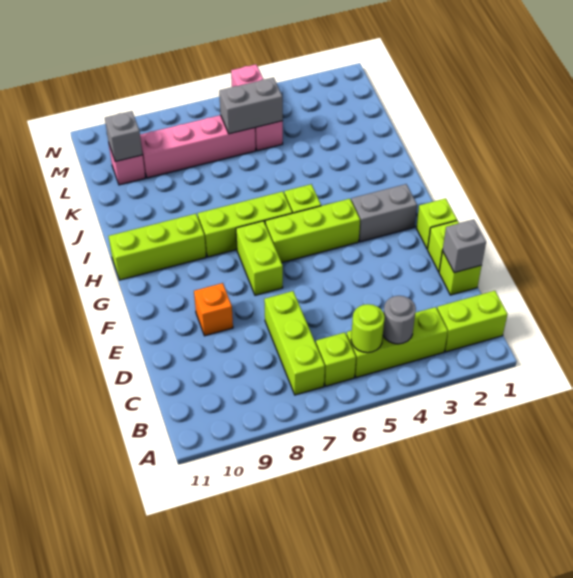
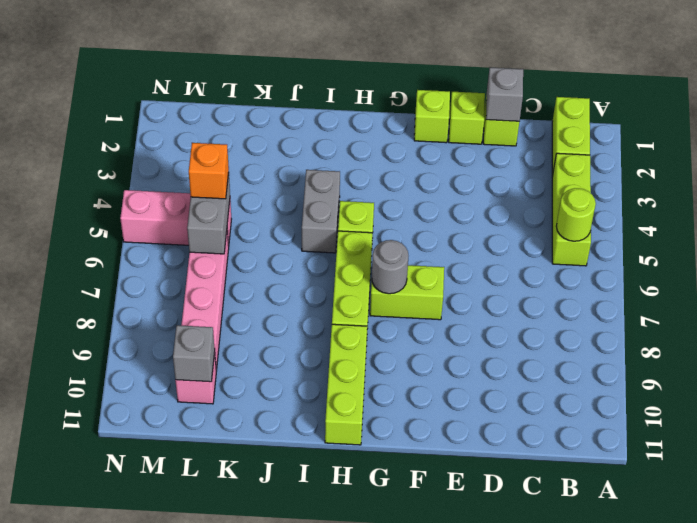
grey 1x1 round brick [383,296,416,344] -> grey 1x1 round brick moved to [372,240,408,294]
lime 1x1 brick [316,332,356,386] -> none
lime 1x3 brick [264,291,325,395] -> none
orange 1x1 brick [194,283,233,336] -> orange 1x1 brick moved to [189,143,229,199]
grey 1x2 brick [351,184,417,242] -> grey 1x2 brick moved to [302,170,340,253]
lime 1x3 brick [265,199,360,263] -> none

